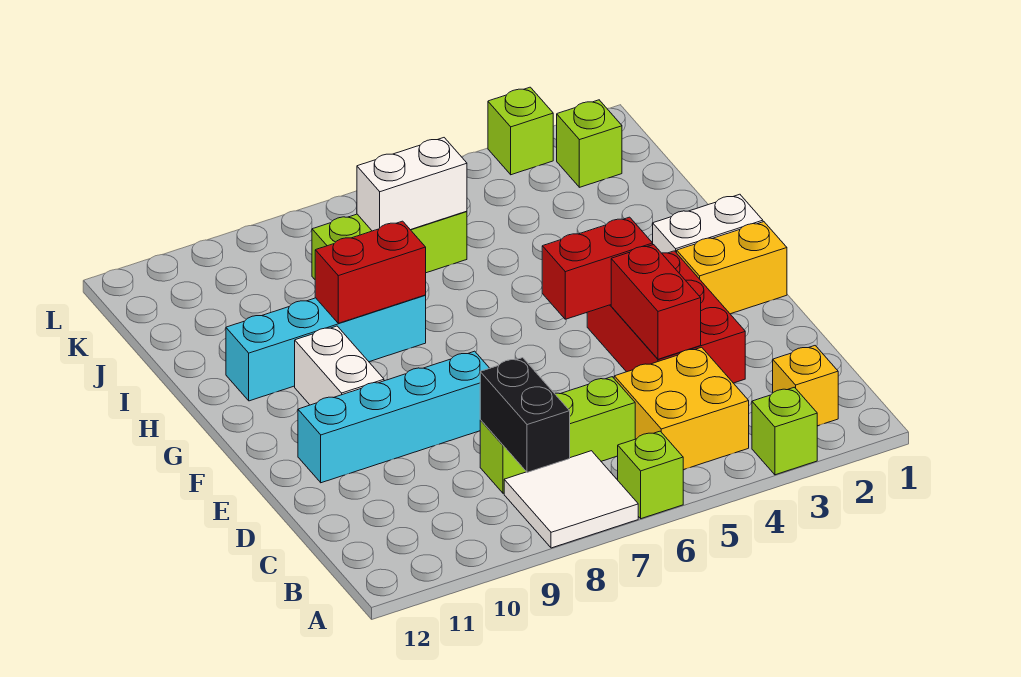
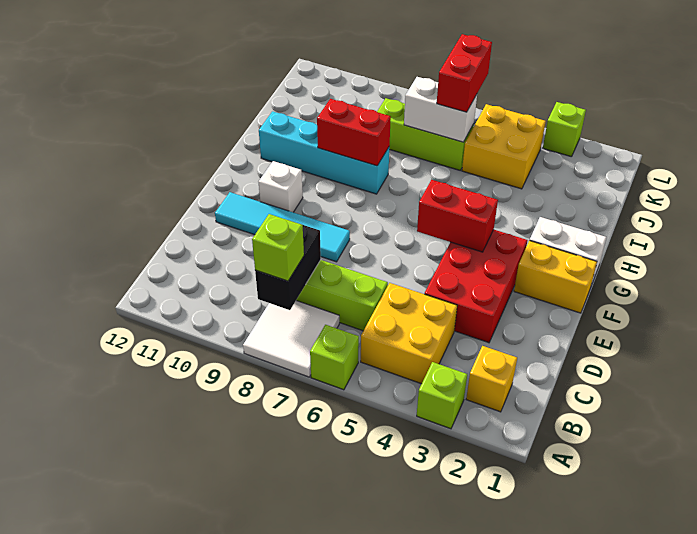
red 1x2 brick [611,245,701,359] -> red 1x2 brick moved to [437,34,492,112]
cyan 1x4 brick [298,351,489,483] -> cyan 1x4 tile [215,192,350,262]
white 1x2 brick [295,326,384,405] -> white 1x1 brick [259,161,303,212]
none -> yellow 2x2 brick [462,104,546,189]
lime 1x1 brick [557,100,622,187] -> lime 1x1 brick moved to [252,214,304,281]

